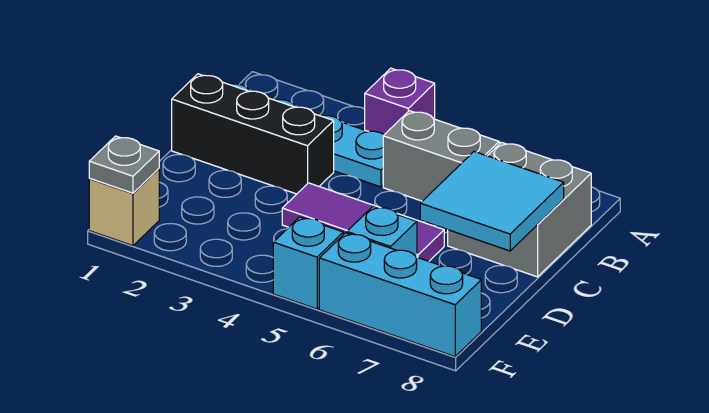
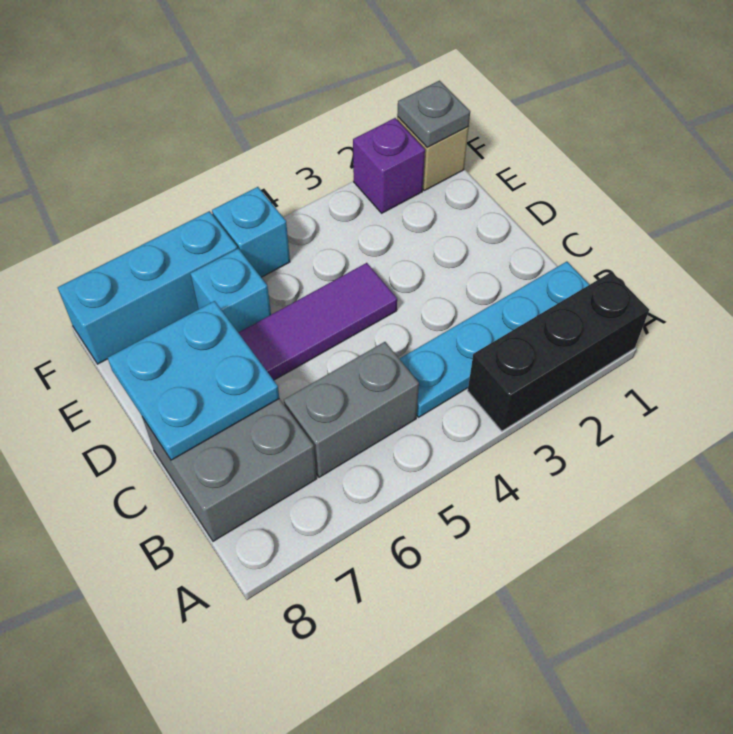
purple 1x1 brick [365,68,435,135] -> purple 1x1 brick moved to [353,118,425,213]
black 1x3 brick [172,74,334,194] -> black 1x3 brick moved to [468,272,649,431]
cyan 2x2 tile [420,152,564,251] -> cyan 2x2 plate [108,301,279,460]

